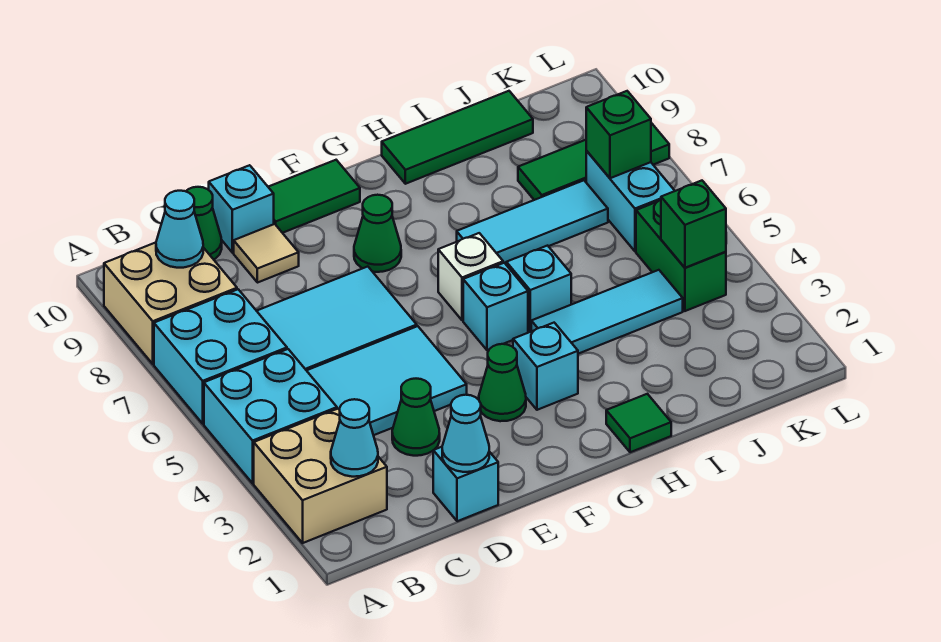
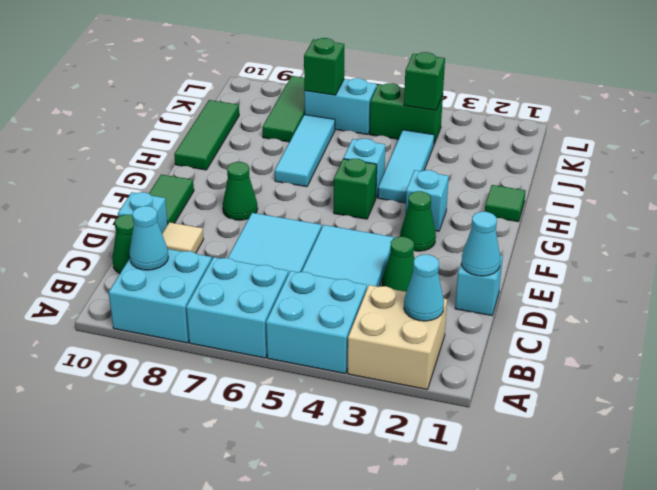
tan 2x2 brick [104,243,237,364] -> cyan 2x2 brick [109,249,212,343]
cyan 1x1 brick [463,263,528,350] -> green 1x1 brick [334,159,377,219]
white 1x1 brick [438,233,503,320] -> none

